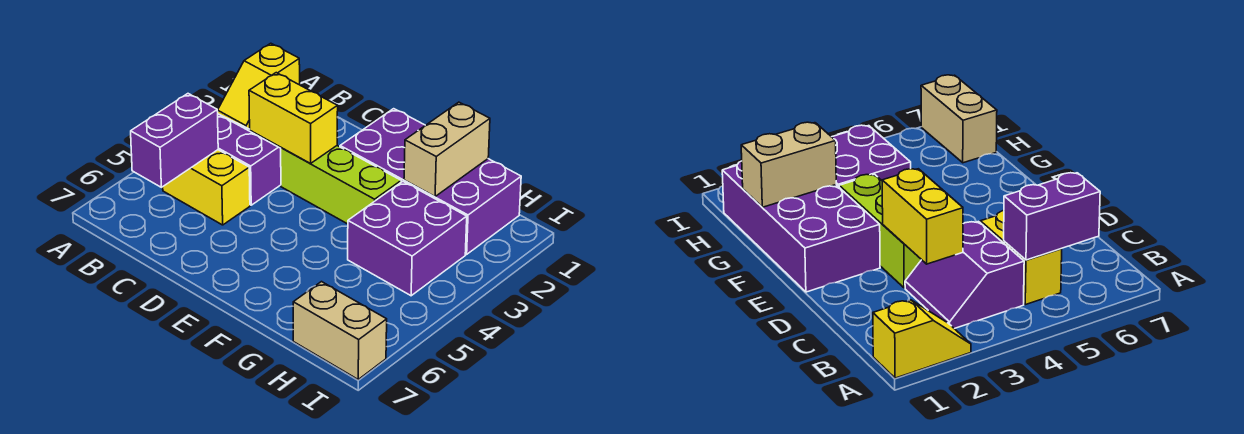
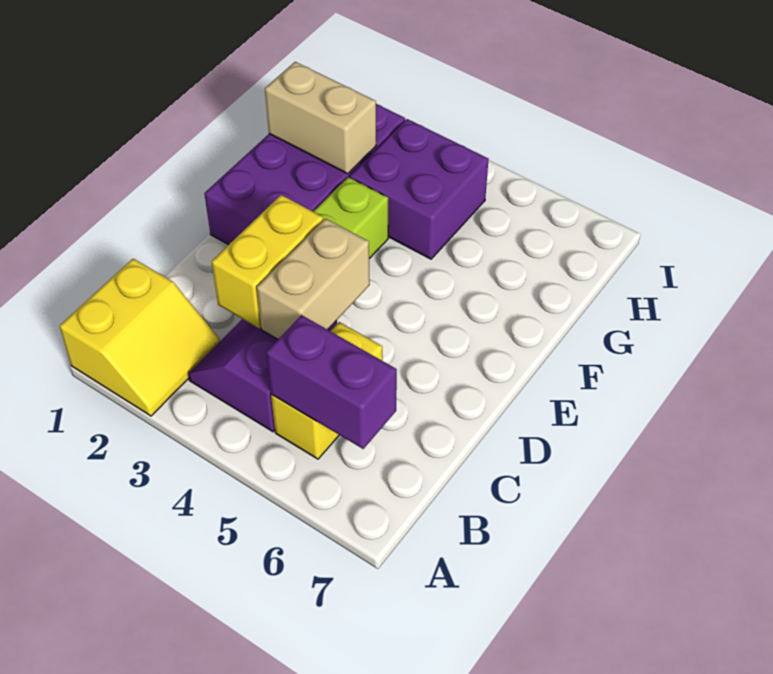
yellow 1x2 slope [218,43,300,129] -> yellow 2x2 slope [60,259,220,416]
tan 1x2 brick [293,282,387,379] -> tan 1x2 brick moved to [257,218,370,339]

